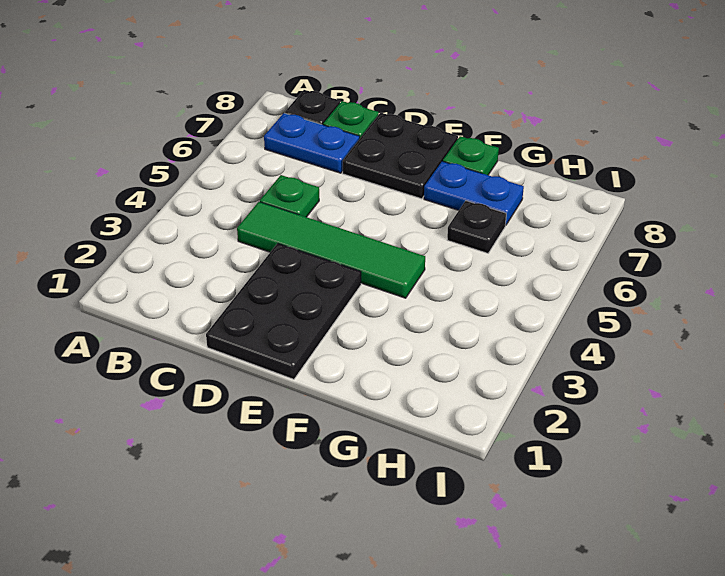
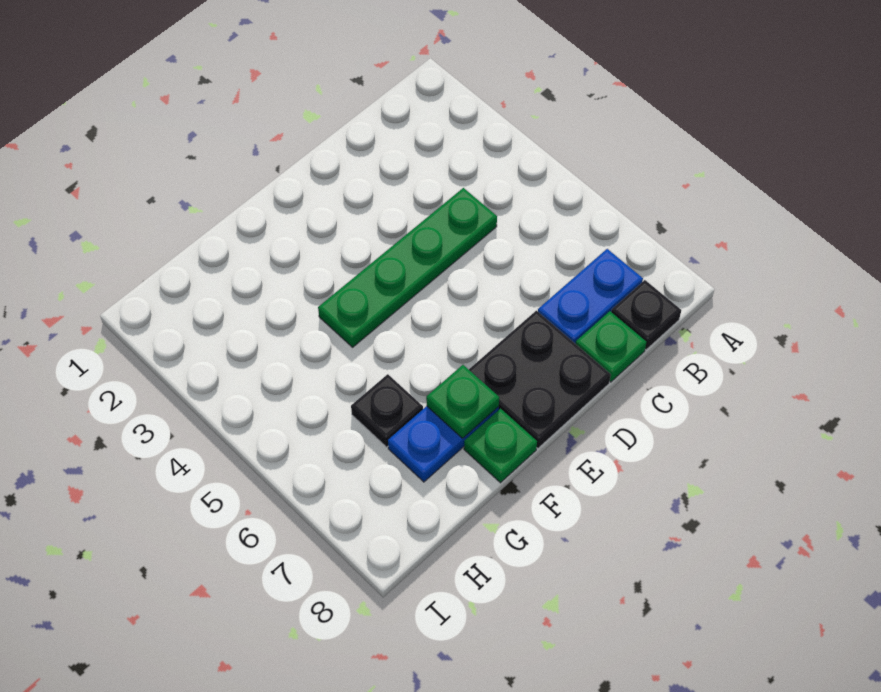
green 1x4 tile [237,202,425,298] -> green 1x4 plate [318,188,497,347]
green 1x1 plate [260,175,319,217] -> green 1x1 plate moved to [426,365,499,438]
black 2x3 plate [206,243,361,379] -> none

